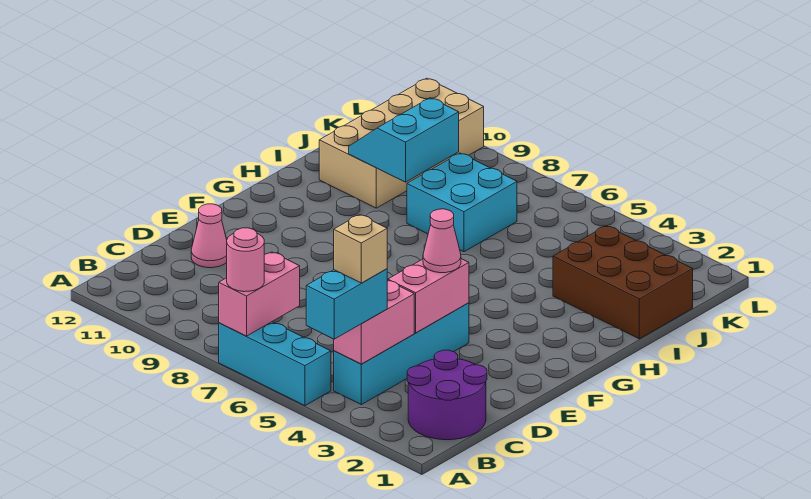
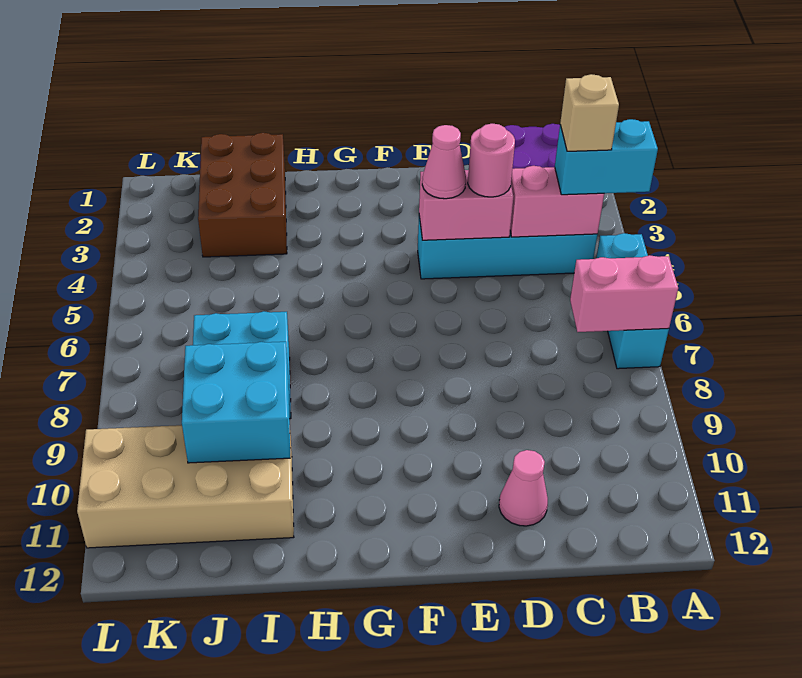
pink 1x1 round brick [227,228,264,292] -> pink 1x1 round brick moved to [468,124,515,197]
cyan 2x2 slope [349,98,459,182] -> cyan 2x2 brick [182,342,290,463]

